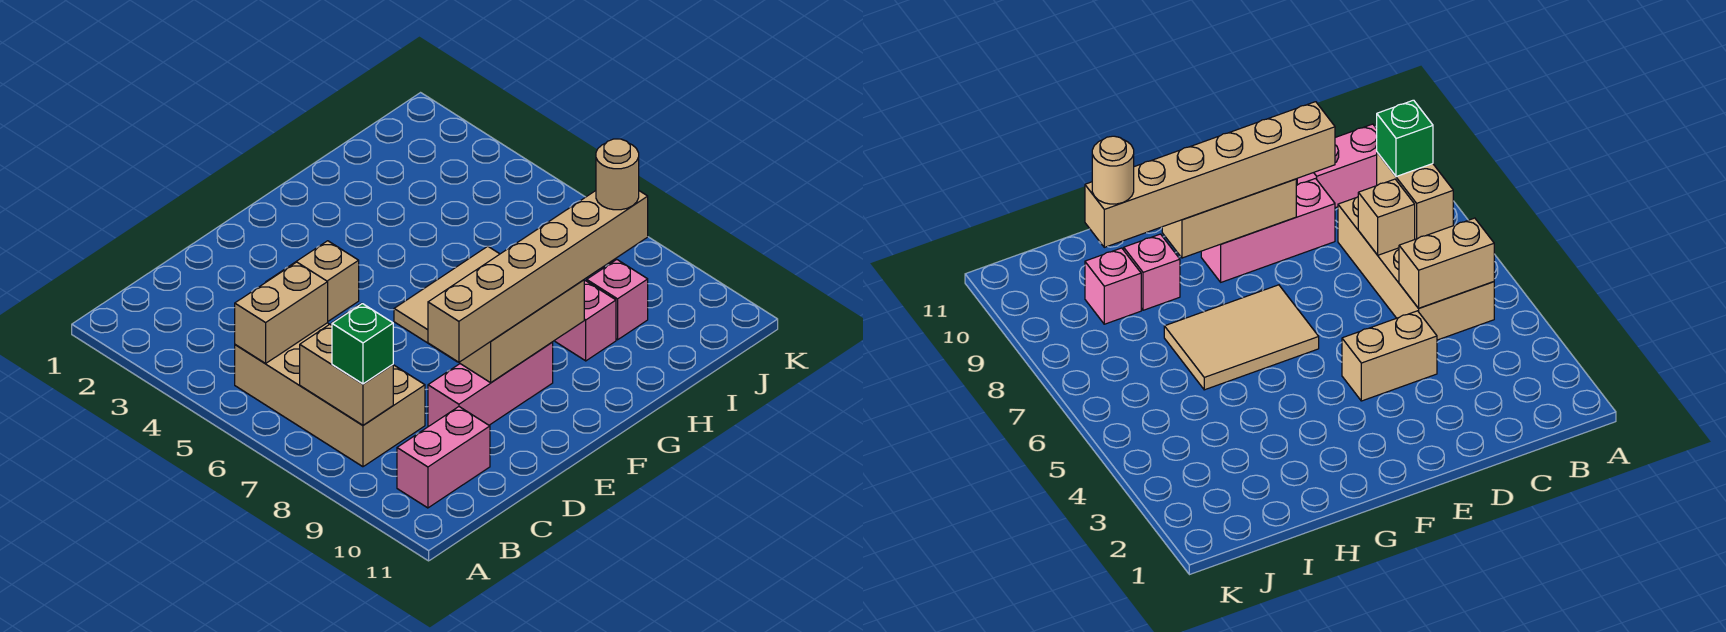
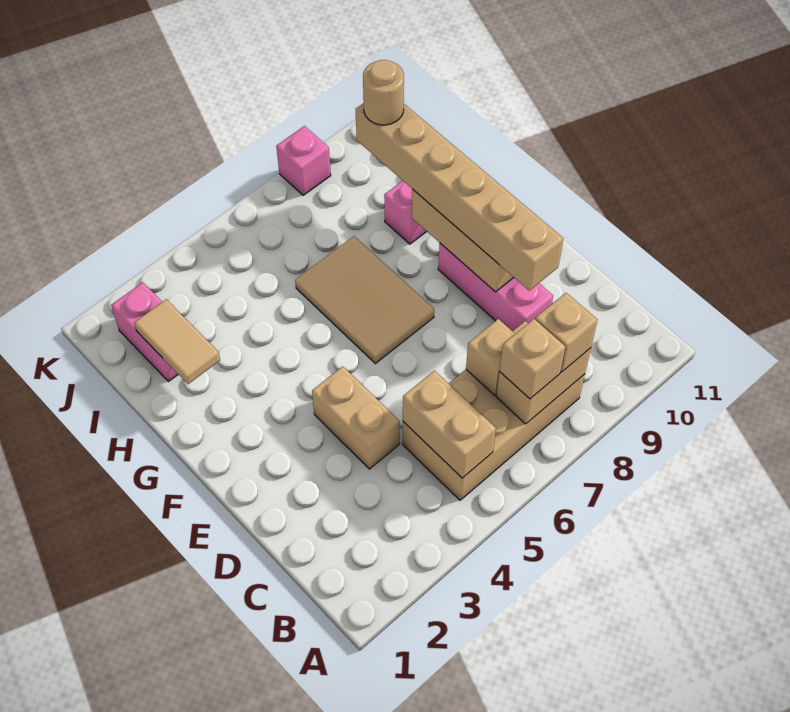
none -> tan 1x1 brick [500,319,565,399]
green 1x1 brick [332,304,393,384] -> tan 1x1 brick [535,293,597,372]
pink 1x2 brick [397,407,490,508] -> pink 1x2 brick moved to [111,282,178,382]
none -> tan 1x2 tile [134,299,220,384]
pink 1x1 brick [587,260,648,340] -> pink 1x1 brick moved to [276,126,331,195]

